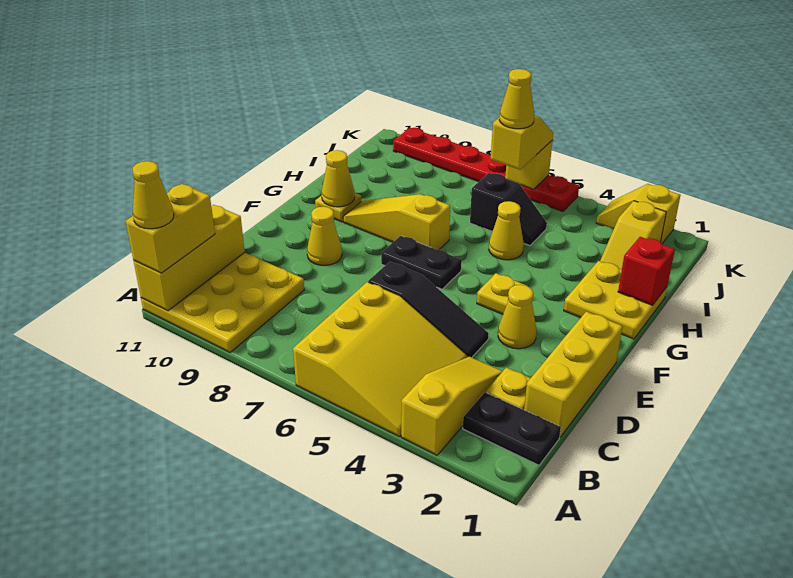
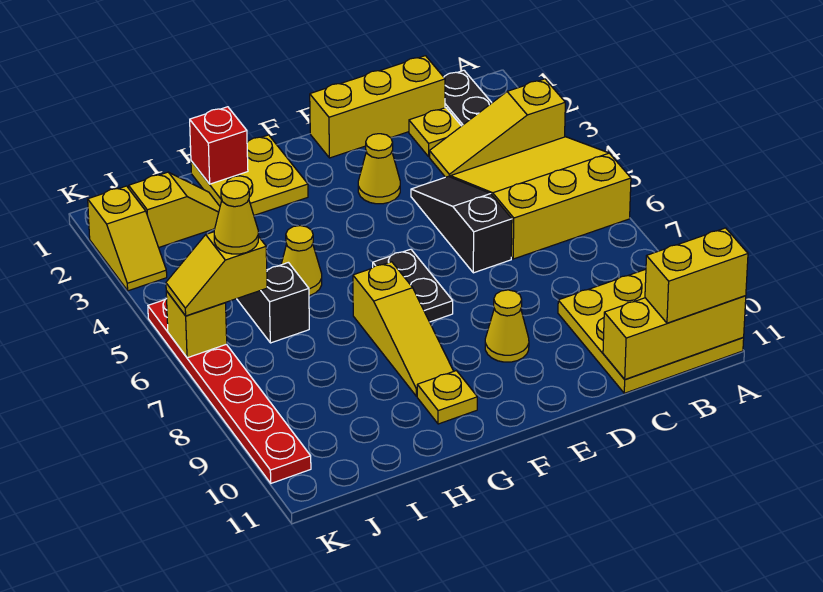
yellow 1x1 cone [133,161,174,229] -> none
yellow 1x1 plate [477,273,527,314] -> none
yellow 1x1 cone [322,150,355,207] -> none

